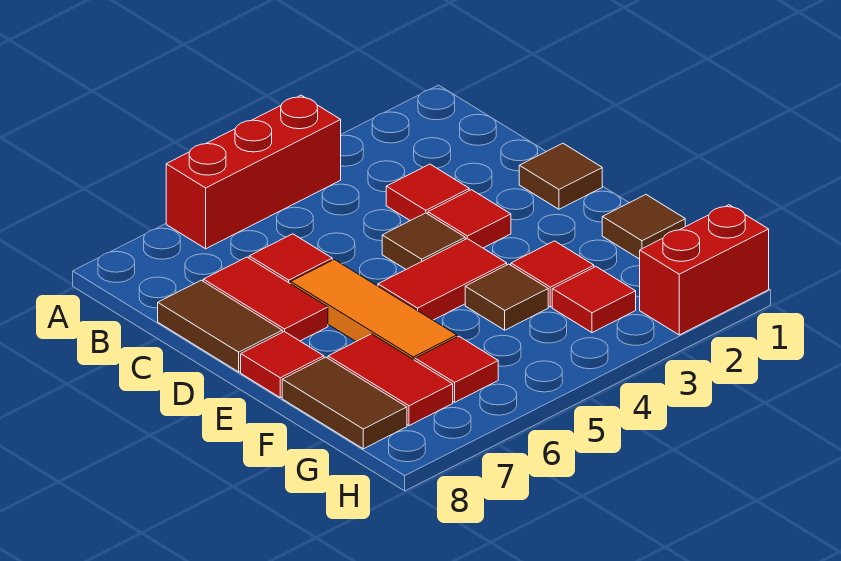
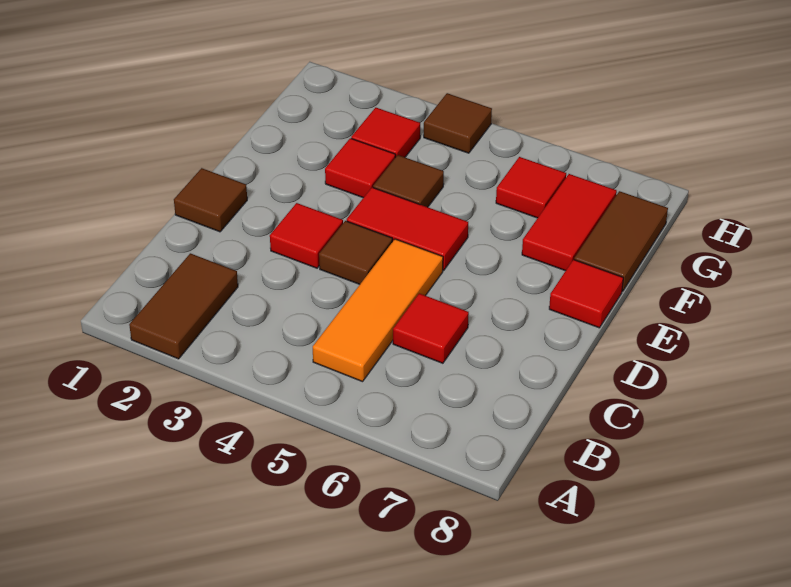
red 1x3 brick [166,95,341,249] -> none
red 1x1 tile [386,164,469,221] -> none
red 1x2 tile [203,257,328,341] -> none
brown 1x2 tile [158,280,282,372] -> brown 1x2 tile moved to [129,253,238,359]
orange 1x3 tile [291,260,457,360] -> orange 1x3 tile moved to [313,239,443,382]
brown 1x1 tile [602,195,685,259] -> brown 1x1 tile moved to [424,93,492,153]
red 1x2 brick [640,205,769,335] -> none

